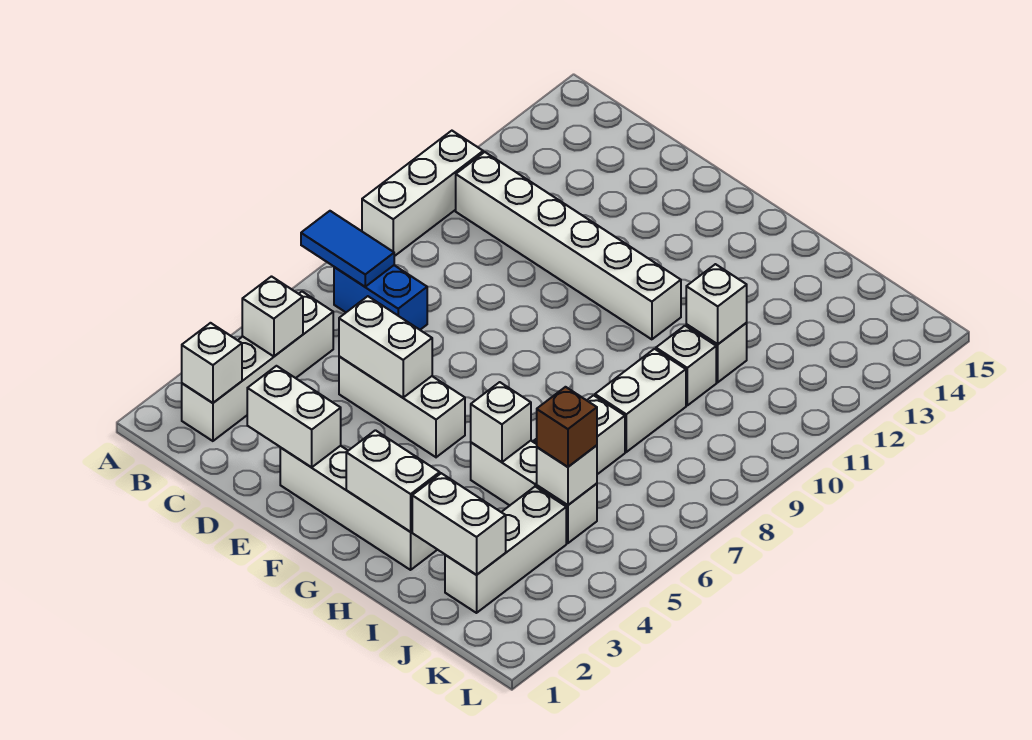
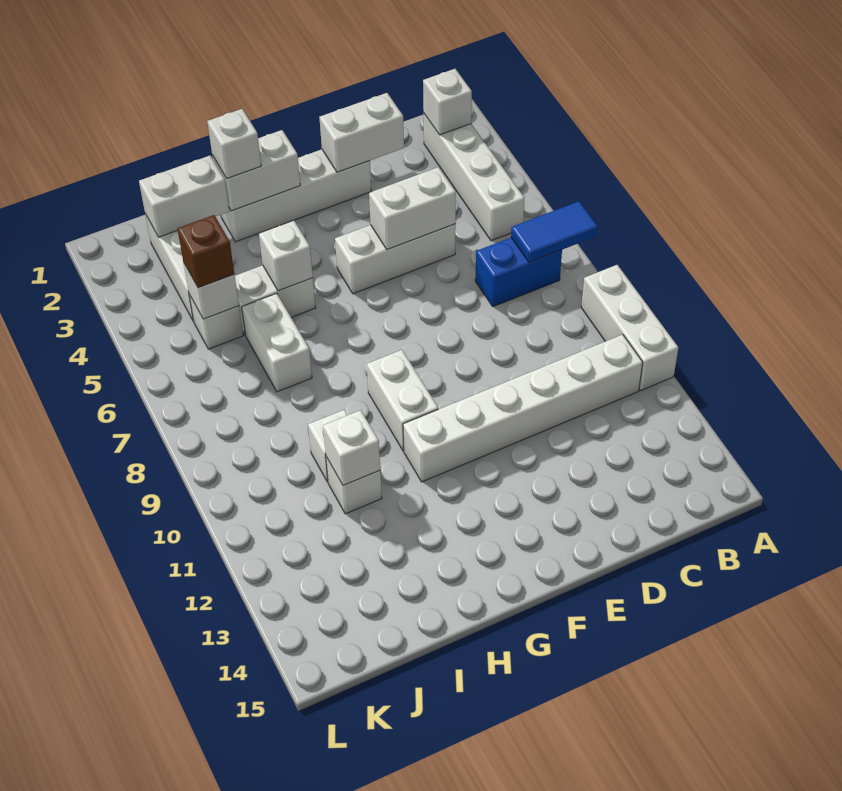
white 1x1 brick [242,277,303,356] -> white 1x1 brick moved to [207,109,261,179]
white 1x2 brick [595,349,686,452] -> white 1x2 brick moved to [367,350,438,451]

